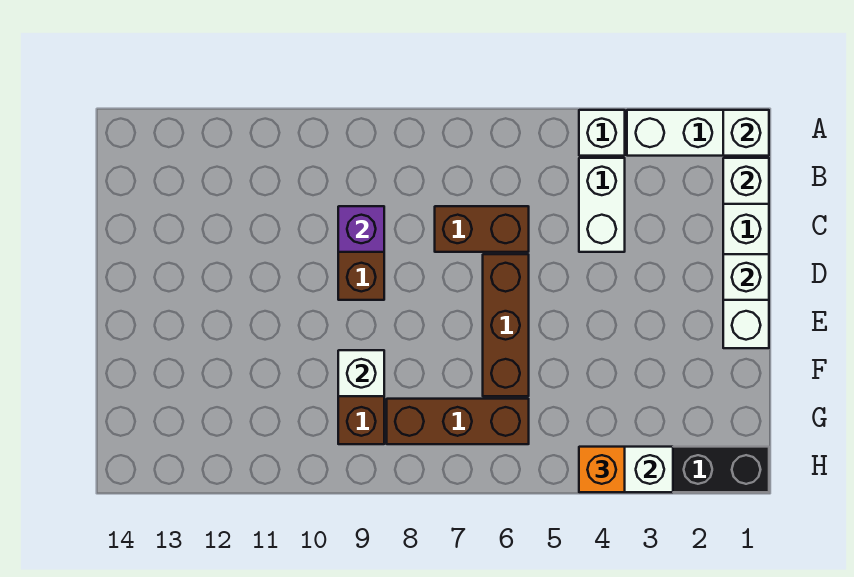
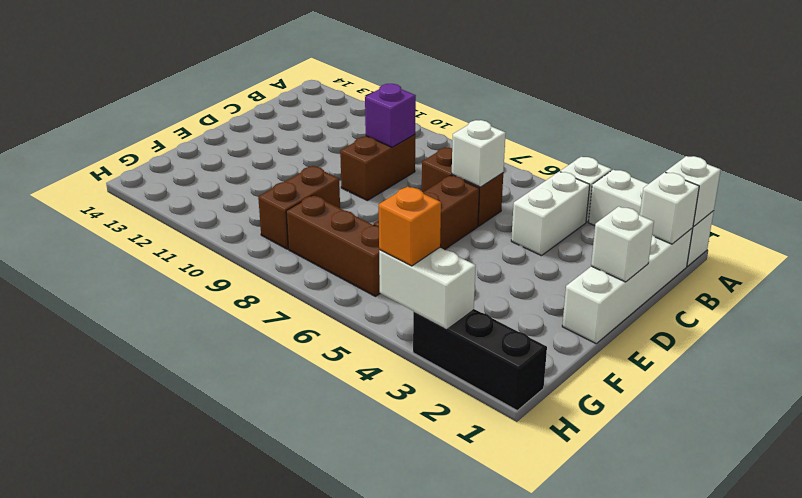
white 1x1 brick [338,350,384,396] -> white 1x1 brick moved to [452,120,506,187]

